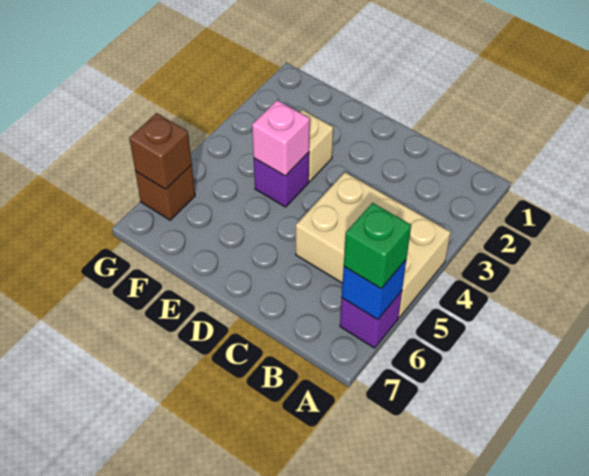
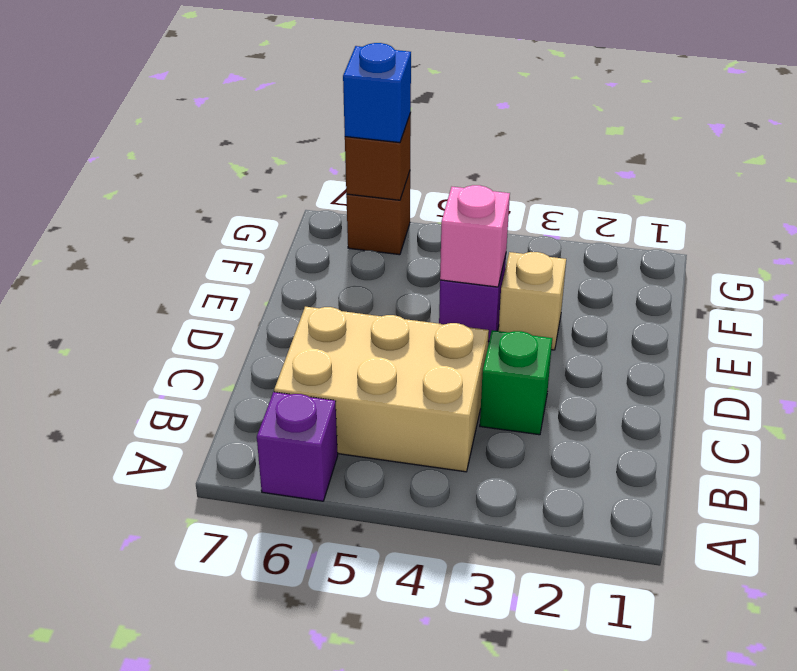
tan 2x3 brick [296,172,451,317] -> tan 2x3 brick turned to [274,307,489,472]
blue 1x1 brick [342,260,406,320] -> blue 1x1 brick moved to [343,43,411,143]
green 1x1 brick [344,203,411,289] -> green 1x1 brick moved to [480,330,552,435]

